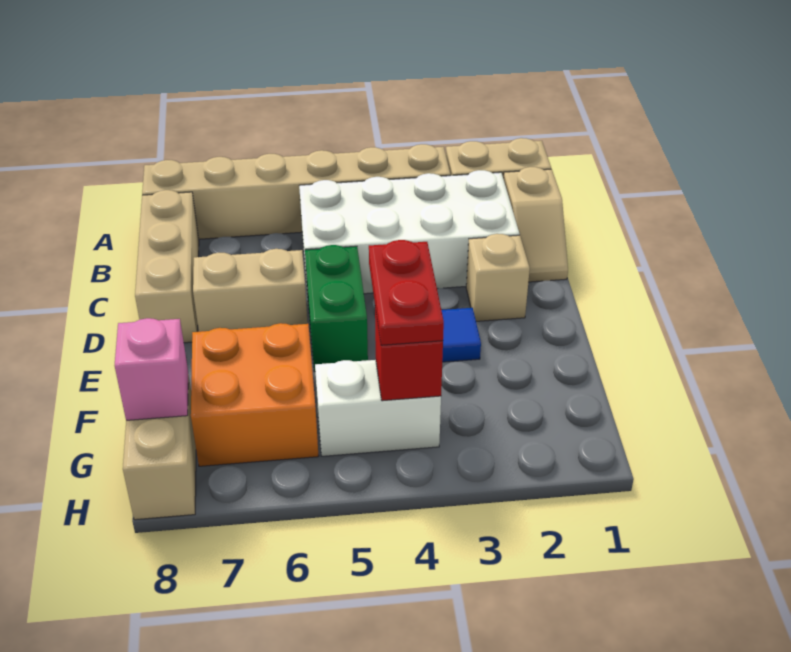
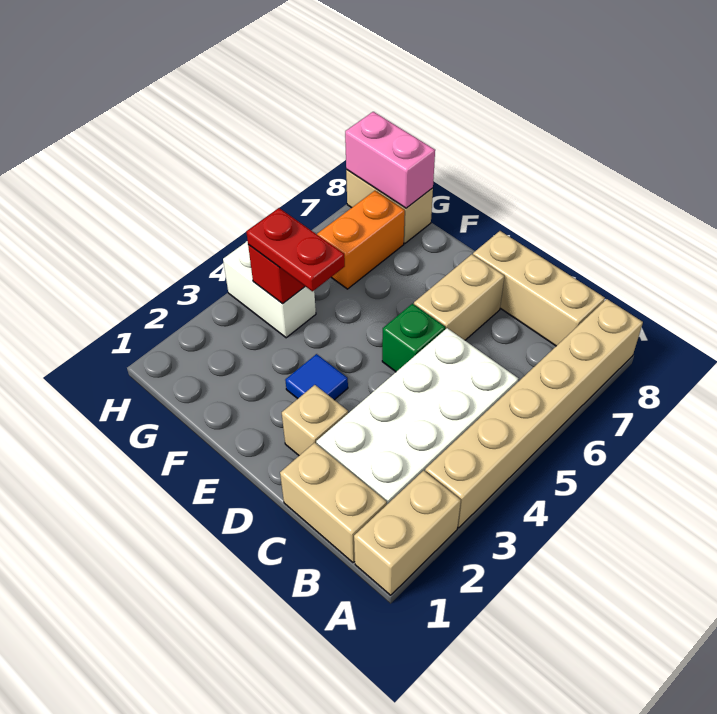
tan 1x2 slope [503,167,568,282] -> tan 1x2 brick [280,443,387,563]
green 1x2 brick [305,245,368,372] -> green 1x1 brick [382,304,445,372]
orange 2x2 brick [191,323,319,466] -> orange 1x2 brick [317,191,405,289]
white 1x2 brick [315,360,441,456] -> white 1x2 brick turned to [223,241,316,338]
pink 1x1 brick [115,318,188,420] -> pink 1x2 brick [345,112,435,208]

